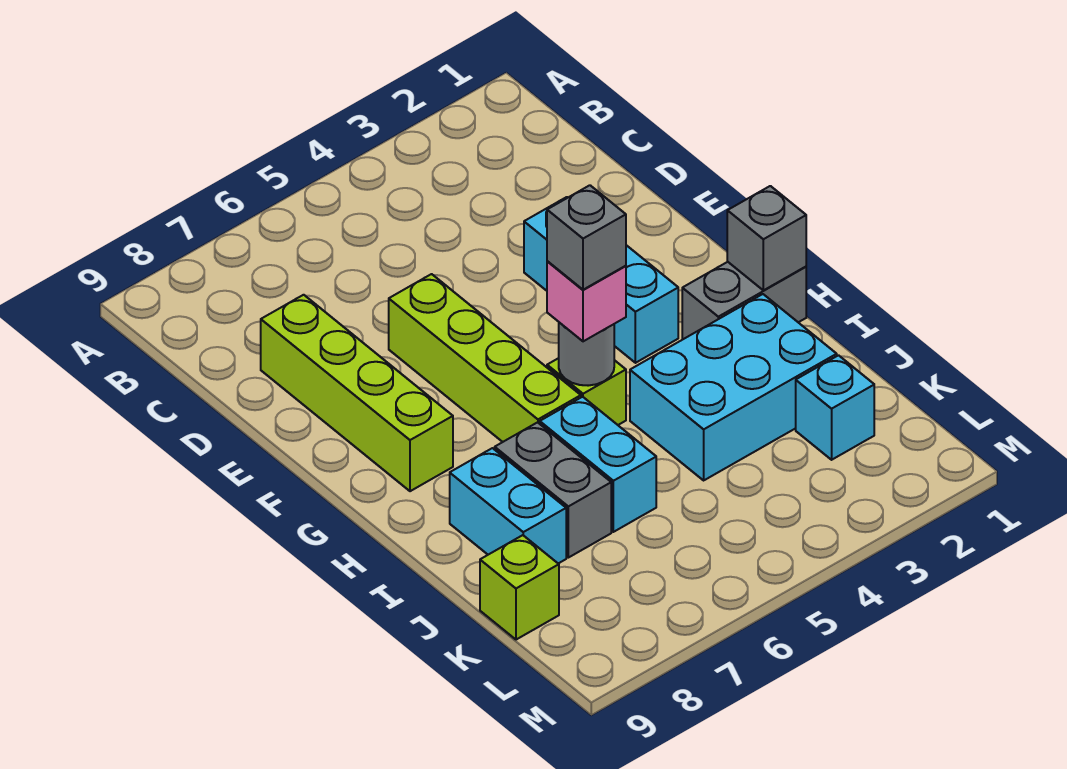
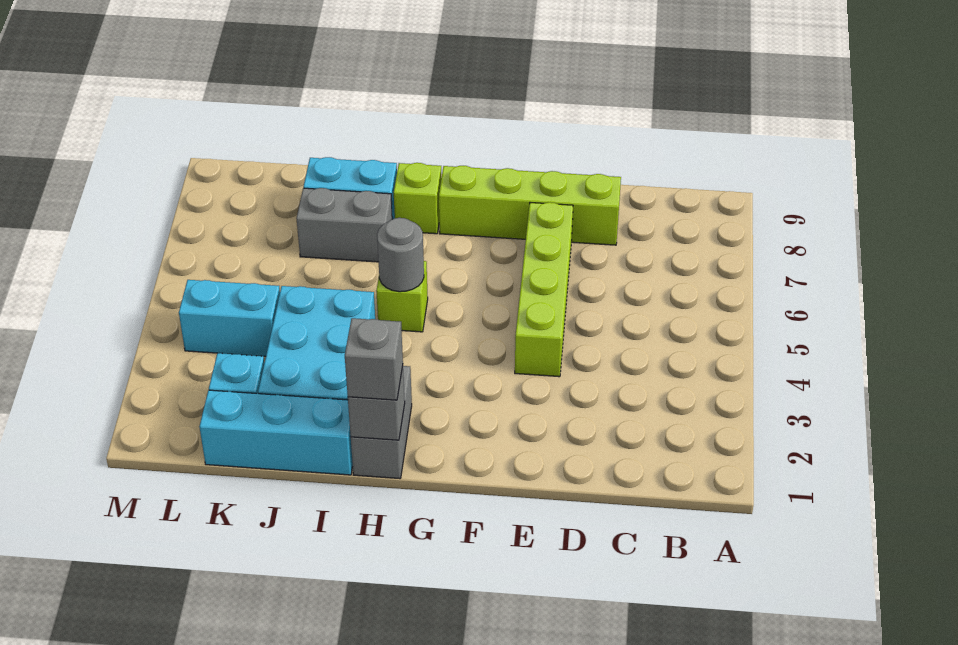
cyan 1x3 brick [524,197,678,363] -> cyan 1x3 brick moved to [199,390,353,475]
lime 1x4 brick [389,274,581,442] -> lime 1x4 brick turned to [515,202,573,377]
pink 1x1 brick [547,261,626,341] -> none
grey 1x1 brick [547,185,626,290] -> grey 1x1 brick moved to [345,318,403,400]
cyan 1x2 brick [540,397,656,532] -> cyan 1x2 brick moved to [179,280,280,356]
lime 1x1 brick [480,535,559,640] -> lime 1x1 brick moved to [394,163,441,234]

